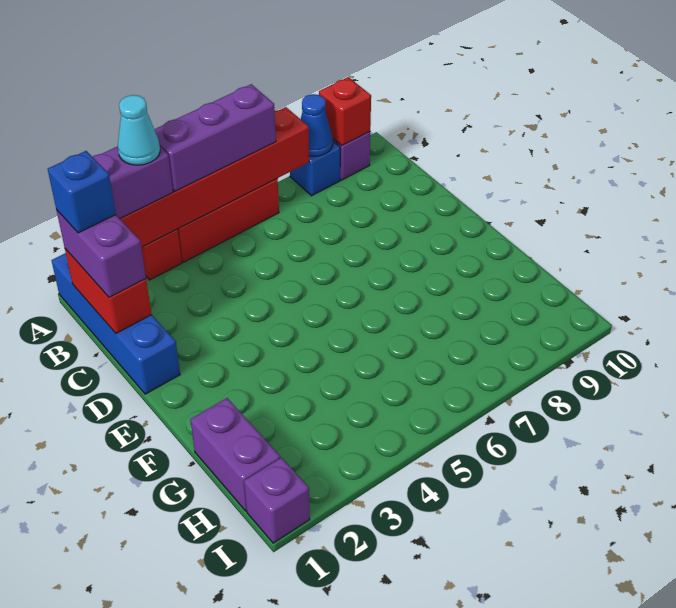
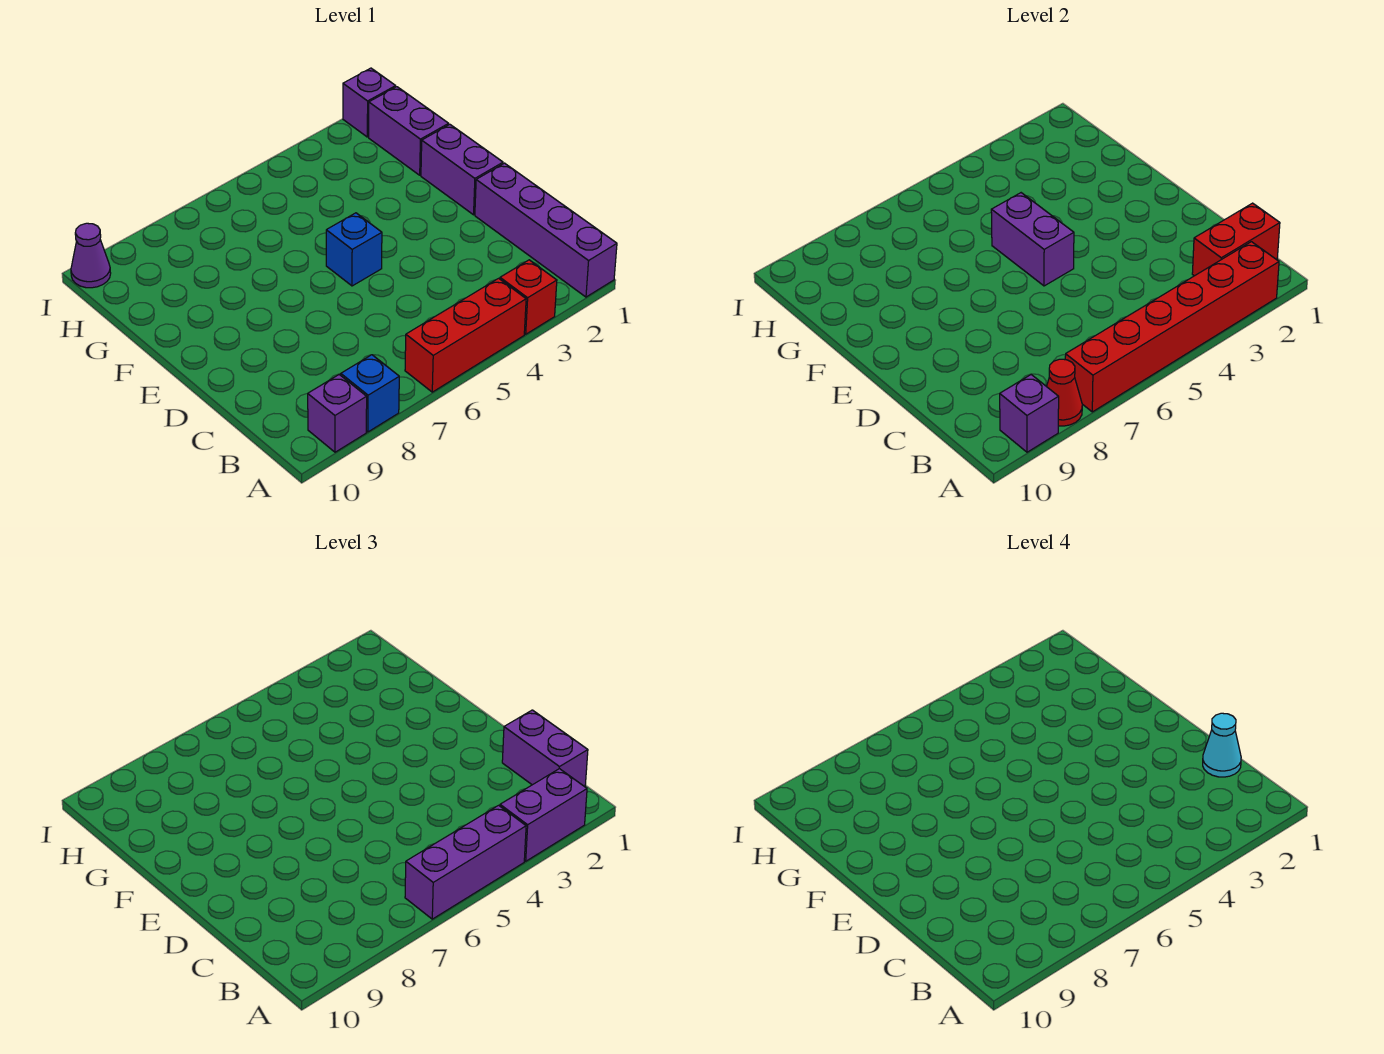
blue 1x4 brick [52,253,180,394] -> purple 1x4 brick [475,163,617,297]
cyan 1x1 cone [118,95,160,165] -> cyan 1x1 cone moved to [1203,713,1241,777]
blue 1x1 cone [301,94,333,156] -> red 1x1 cone [1046,359,1082,426]
red 1x1 brick [319,77,371,146] -> purple 1x1 brick [1000,375,1059,452]
red 1x2 brick [65,249,152,333] -> red 1x2 brick turned to [1192,203,1280,276]
blue 1x1 brick [48,151,116,233] -> blue 1x1 brick moved to [326,213,382,286]
none -> purple 1x2 brick [421,125,503,215]
none -> purple 1x2 brick [991,193,1074,286]
none -> purple 1x1 cone [71,223,111,288]

